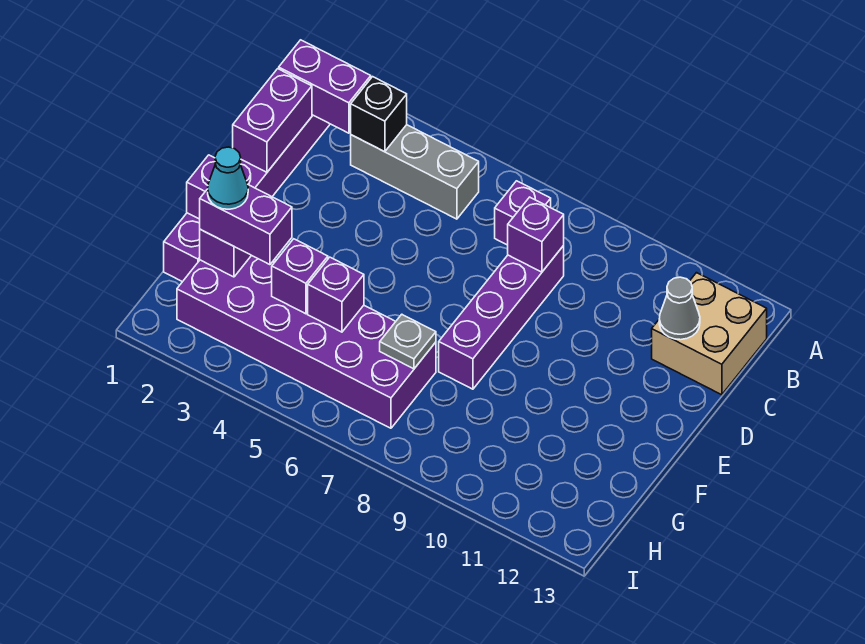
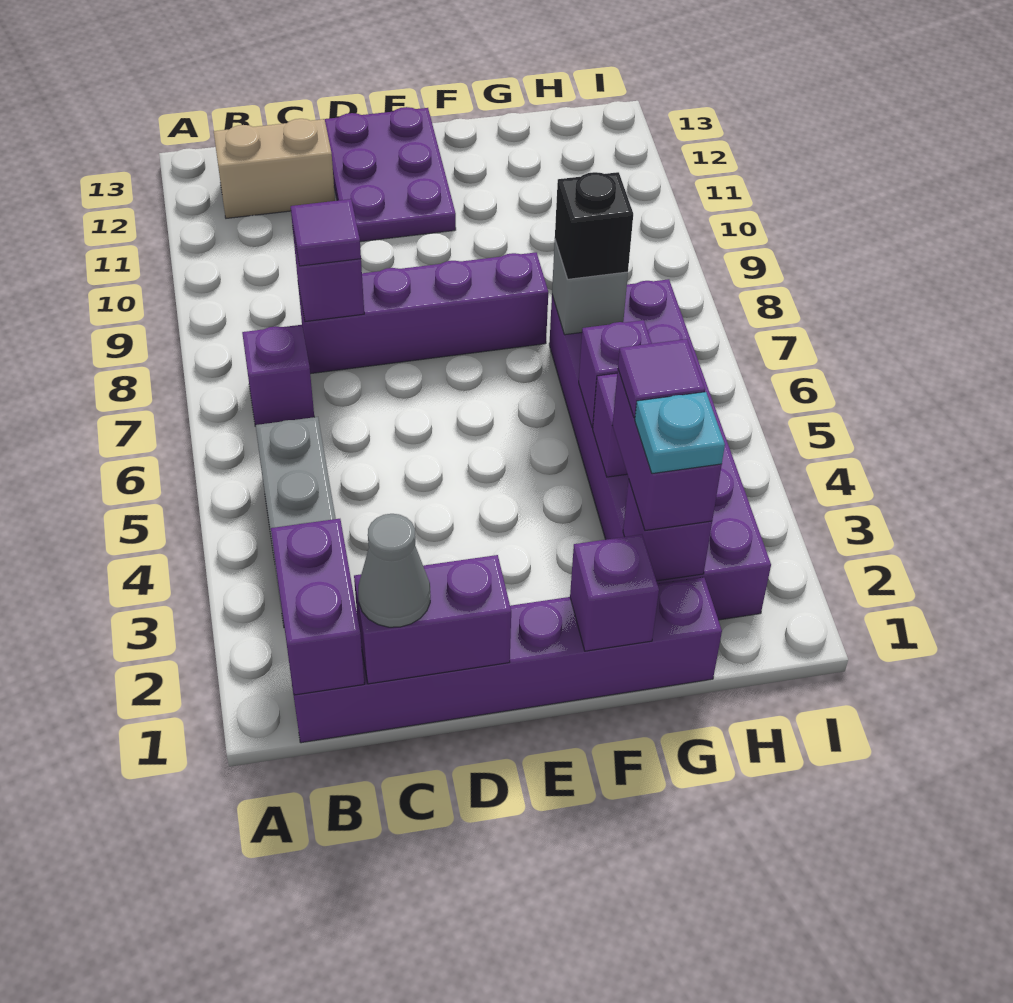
black 1x1 brick [351,77,407,152] -> black 1x1 brick moved to [555,172,633,279]
tan 2x2 brick [652,273,767,395] -> tan 1x2 brick [214,119,335,218]
none -> purple 1x1 tile [291,199,361,266]
grey 1x1 cone [659,277,700,340] -> grey 1x1 cone moved to [358,514,430,627]
none -> purple 2x3 plate [325,107,456,242]
cyan 1x1 cone [208,147,248,209] -> cyan 1x1 plate [635,392,725,474]
none -> purple 1x1 tile [618,339,705,418]
grey 1x1 plate [380,314,436,369] -> grey 1x1 brick [552,241,628,335]

